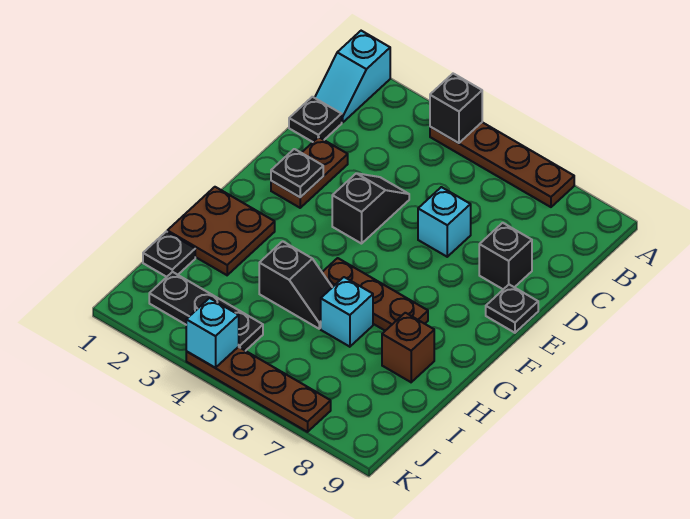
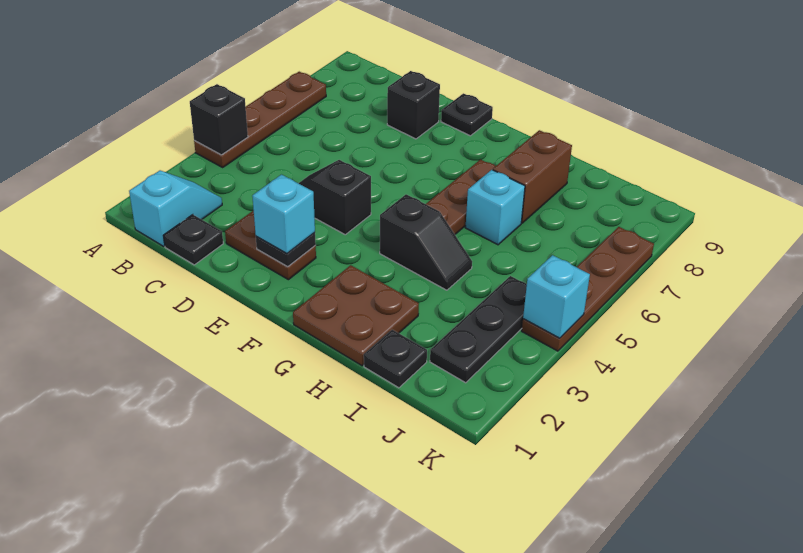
cyan 1x2 slope [315,31,390,123] -> cyan 1x2 slope turned to [129,171,222,246]
cyan 1x1 brick [418,187,471,257] -> cyan 1x1 brick moved to [252,175,315,254]
black 1x2 slope [259,241,332,329] -> black 1x2 slope turned to [380,194,472,290]
brown 1x1 brick [382,313,434,382] -> brown 1x2 brick [493,130,572,223]

